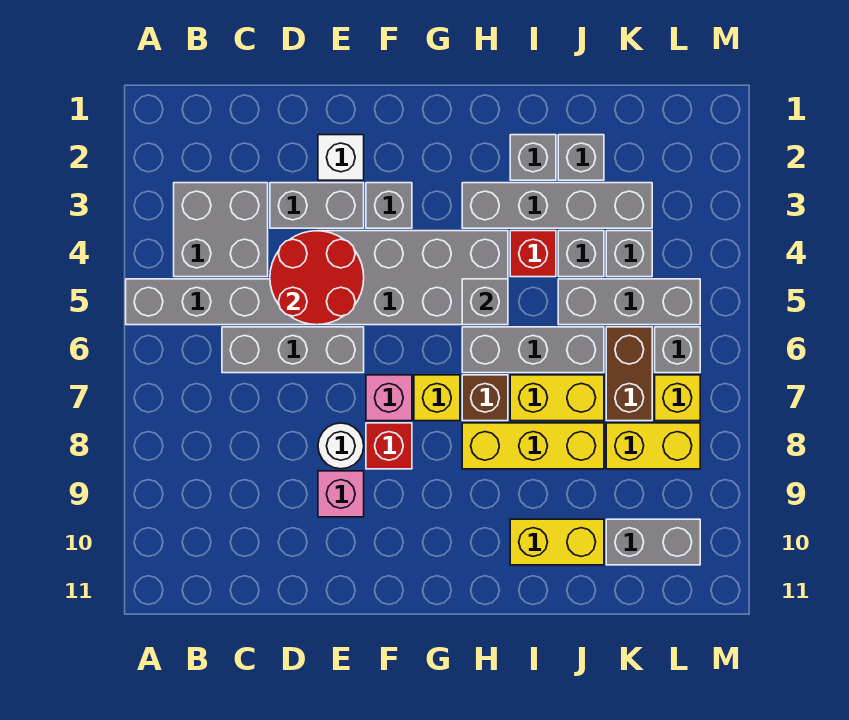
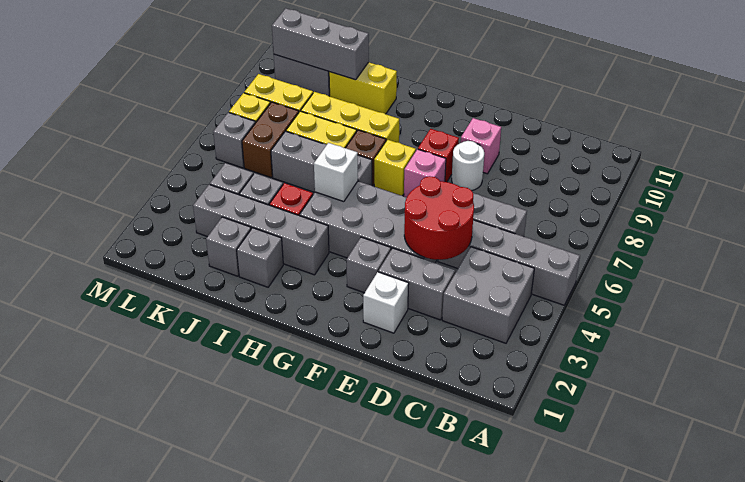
grey 1x1 brick [462,279,508,325] -> white 1x1 brick [314,143,358,202]
grey 1x3 brick [558,279,700,325] -> grey 1x3 brick moved to [272,8,369,80]

